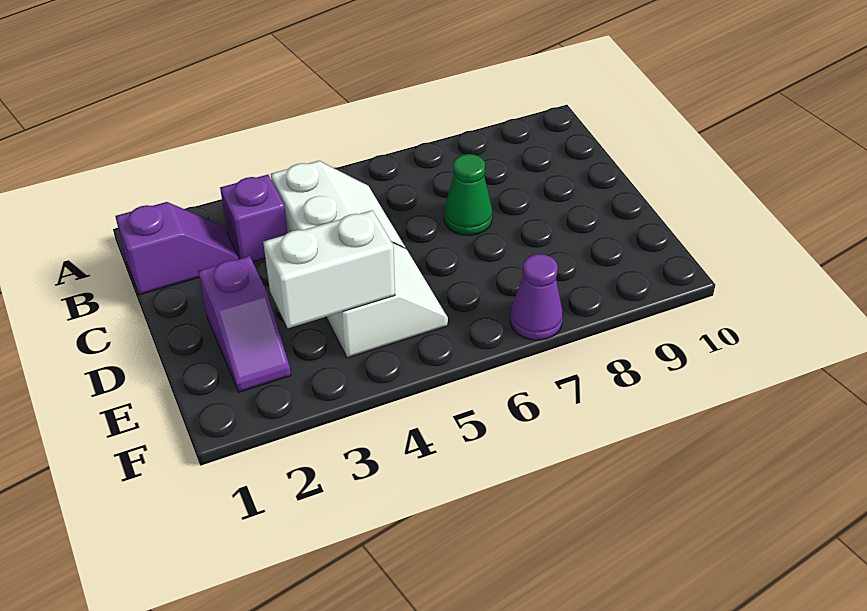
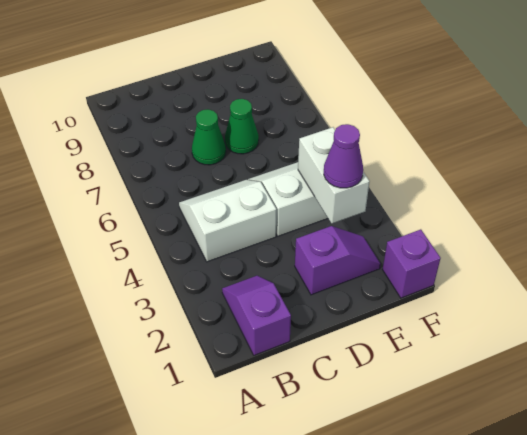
purple 1x1 brick [220,175,288,262] -> purple 1x1 brick moved to [383,229,441,298]
none -> green 1x1 cone [225,99,259,154]
purple 1x1 cone [510,254,563,340] -> purple 1x1 cone moved to [324,124,363,188]

